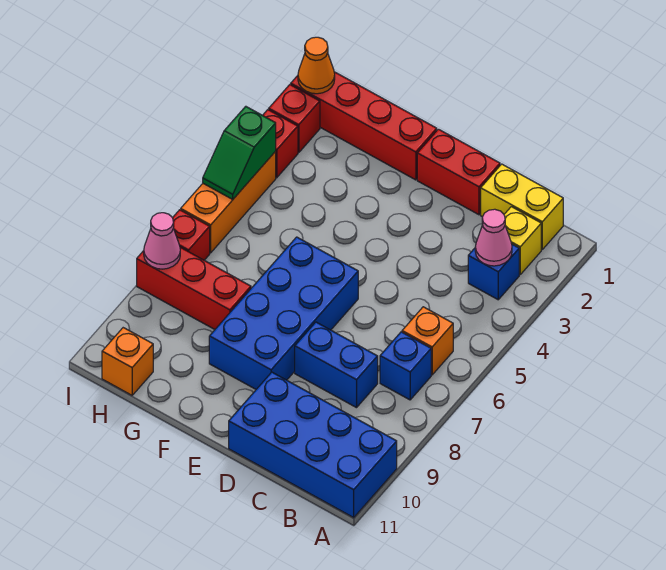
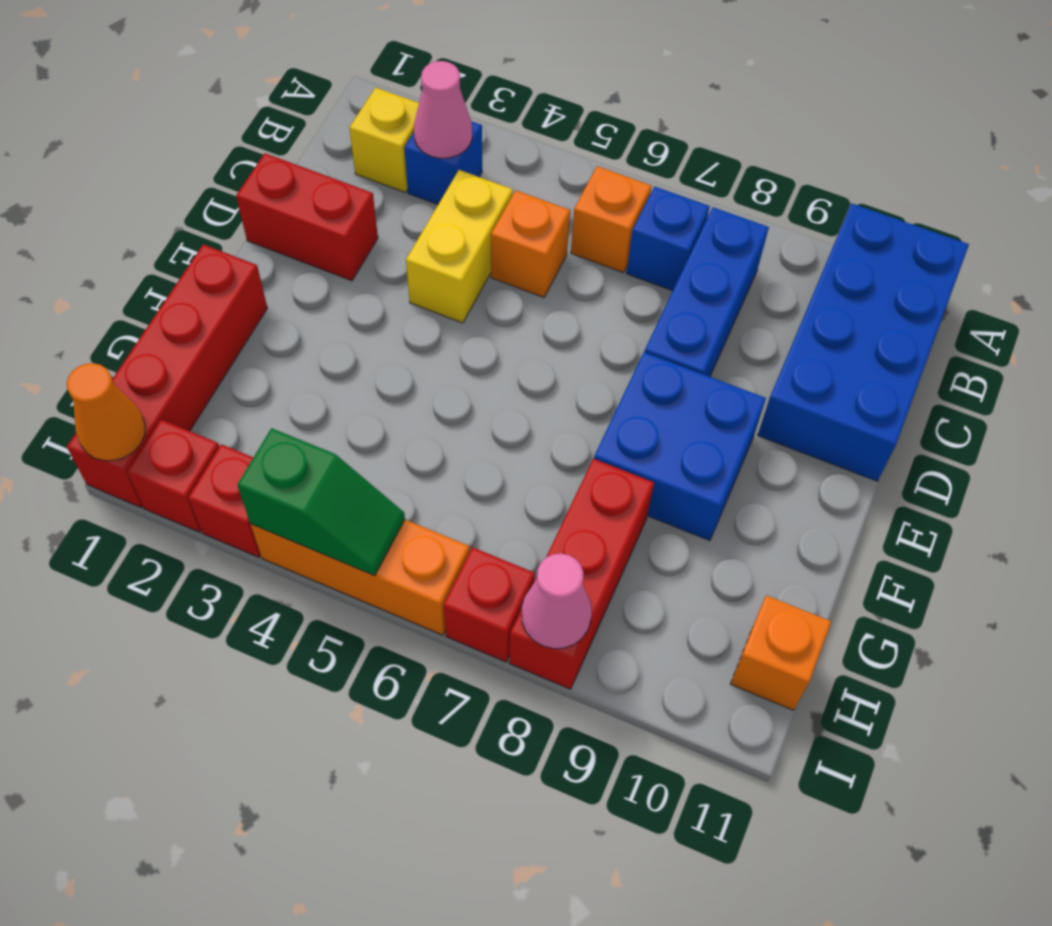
yellow 1x2 brick [481,164,563,249] -> yellow 1x2 brick moved to [406,170,513,323]
none -> orange 1x1 brick [491,190,570,297]
blue 1x2 brick [295,322,378,408] -> blue 1x3 brick [645,207,769,377]
red 1x2 brick [417,129,500,215] -> red 1x2 brick turned to [236,153,378,281]
blue 2x4 brick [209,237,358,389] -> blue 2x2 brick [594,352,766,541]

